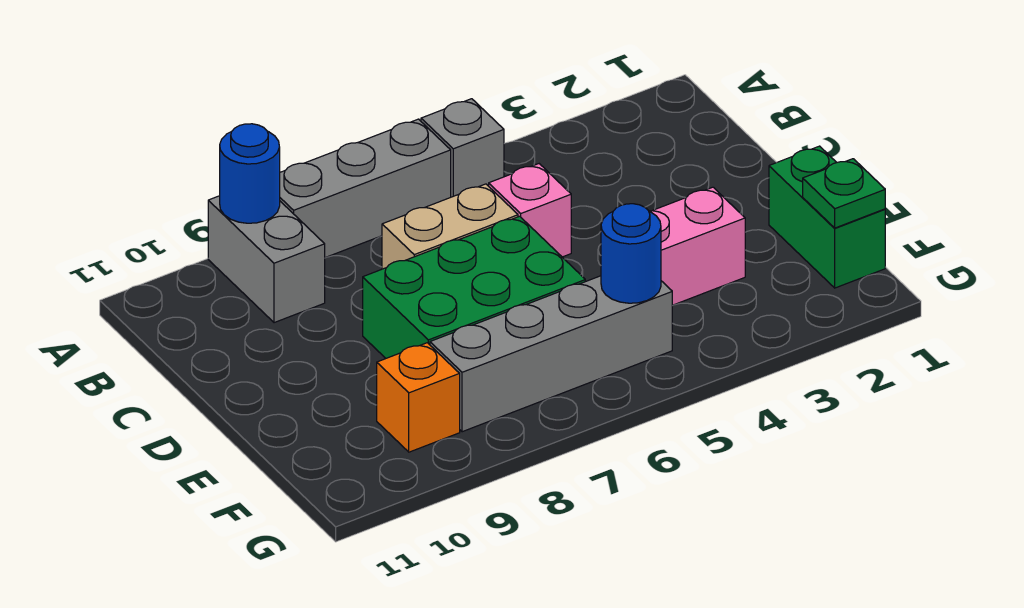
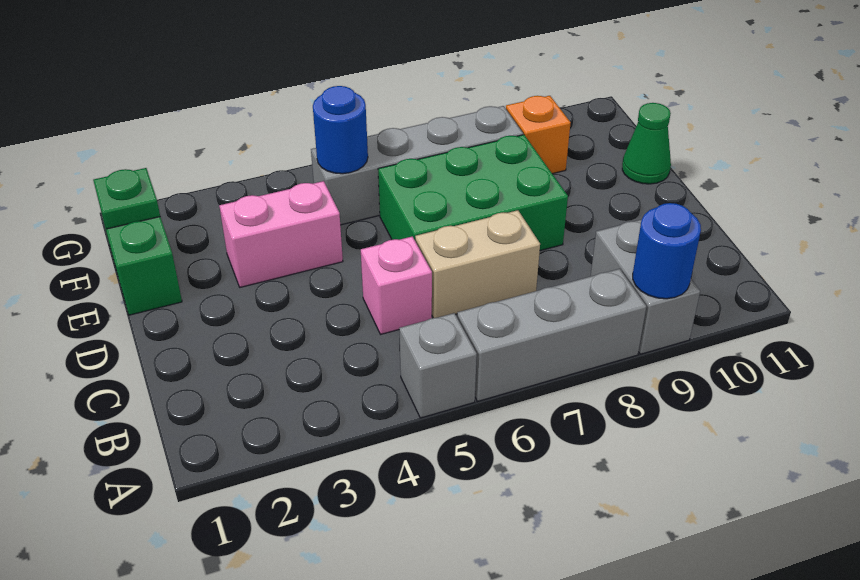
none -> green 1x1 cone [622,103,671,184]

